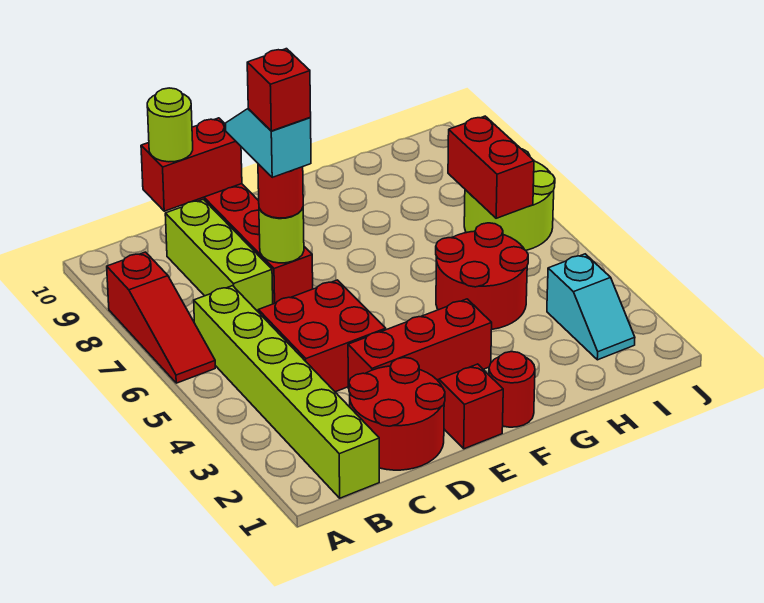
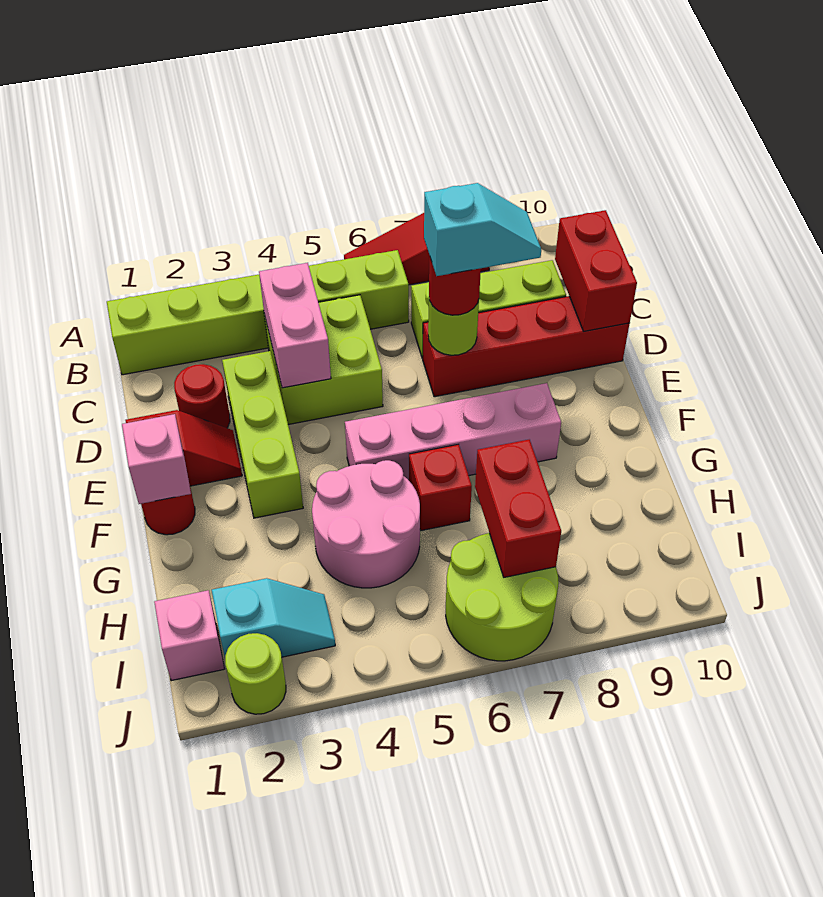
red 2x2 round brick [349,358,445,470] -> red 1x1 round brick [174,364,230,428]
red 2x2 brick [258,280,386,392] -> lime 2x2 brick [264,295,383,425]
none -> pink 1x2 brick [259,263,331,388]
lime 1x1 round brick [147,88,193,162] -> lime 1x1 round brick moved to [225,633,286,714]
red 1x3 brick [348,299,492,389] -> lime 1x3 brick [222,351,303,518]
red 1x1 brick [247,49,311,131] -> red 1x1 brick moved to [409,444,472,531]
none -> pink 1x1 brick [122,414,191,504]
none -> pink 1x4 brick [345,383,561,480]
red 2x2 round brick [436,223,528,329] -> pink 2x2 round brick [312,460,420,588]
none -> pink 1x1 brick [154,590,224,681]
cyan 1x2 slope [547,254,635,360] -> cyan 1x2 slope turned to [212,578,335,657]
red 1x2 brick [448,116,534,218] -> red 1x2 brick turned to [475,440,561,577]

